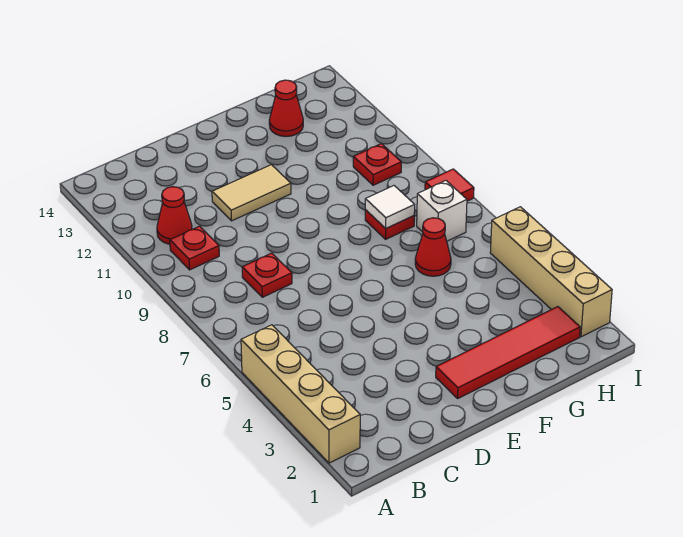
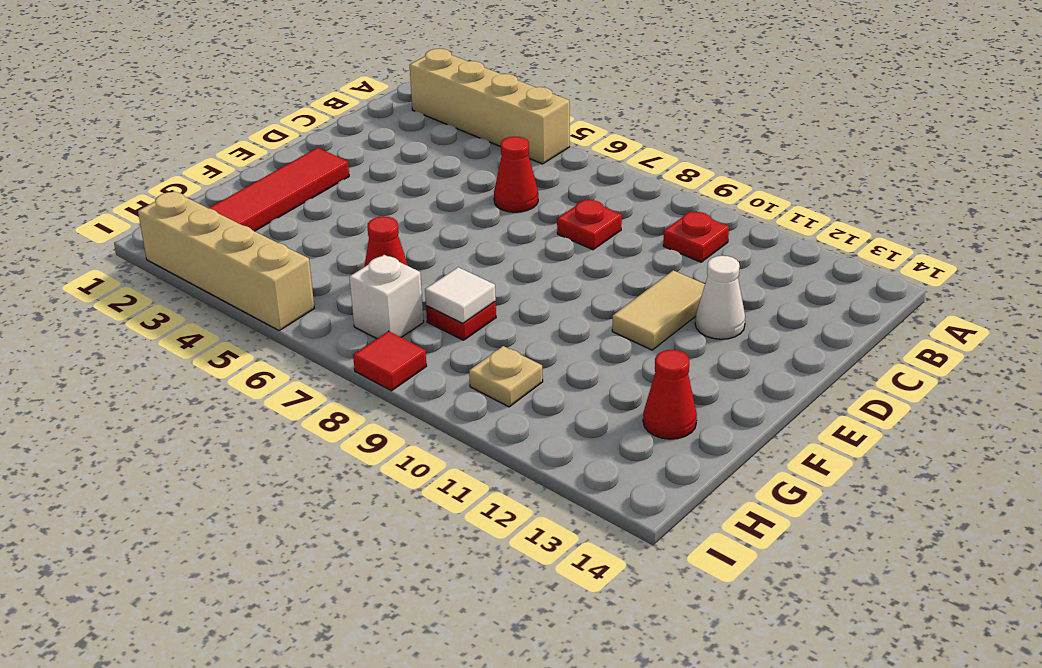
red 1x1 cone [157,187,192,244] -> red 1x1 cone moved to [494,137,538,212]
none -> white 1x1 cone [695,256,745,339]
red 1x1 plate [353,144,401,185] -> tan 1x1 plate [469,346,543,407]

